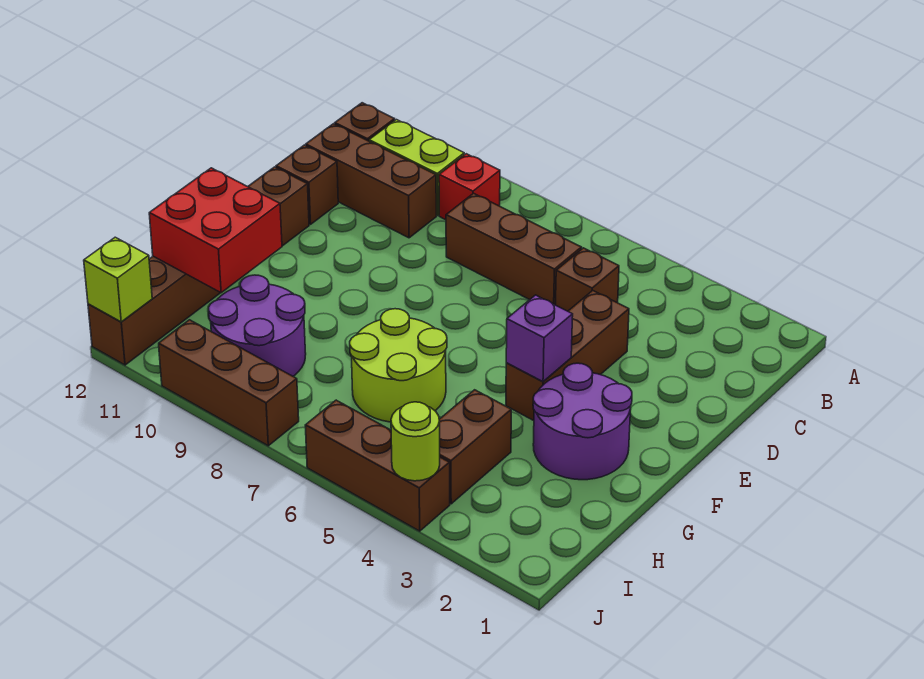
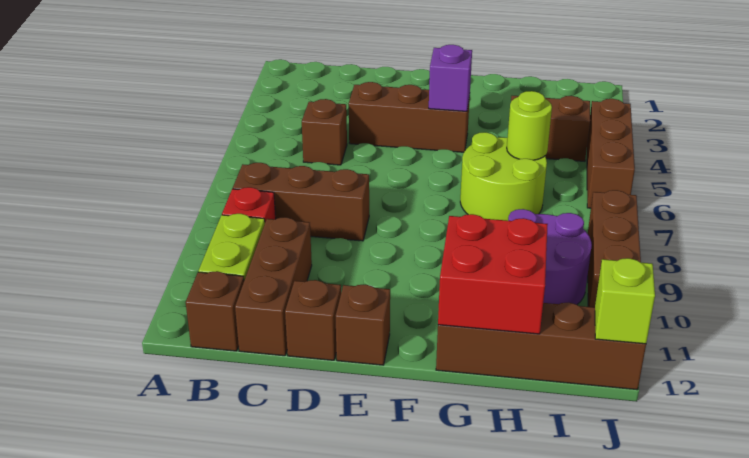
brown 1x3 brick [446,193,582,305] -> brown 1x3 brick turned to [233,163,369,241]
purple 2x2 round brick [533,363,632,480] -> none
lime 1x1 round brick [391,402,440,481] -> lime 1x1 round brick moved to [507,91,552,160]

